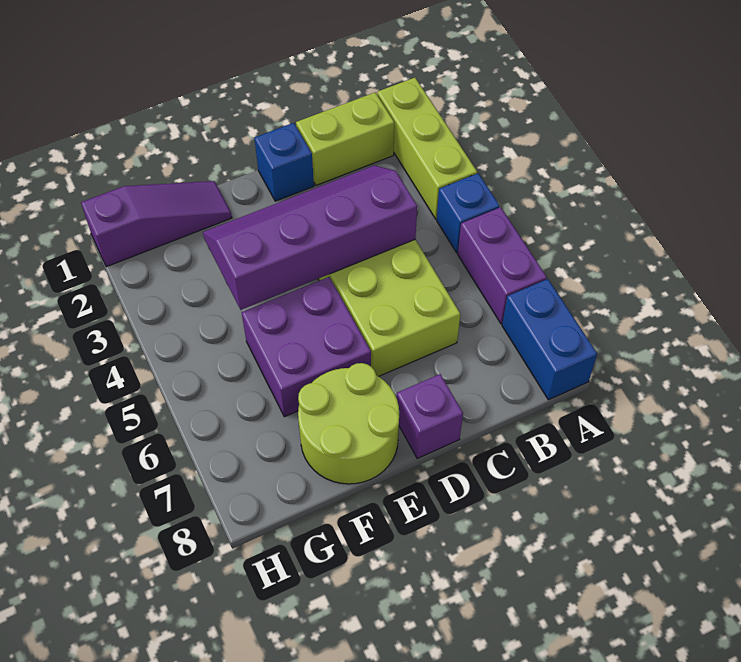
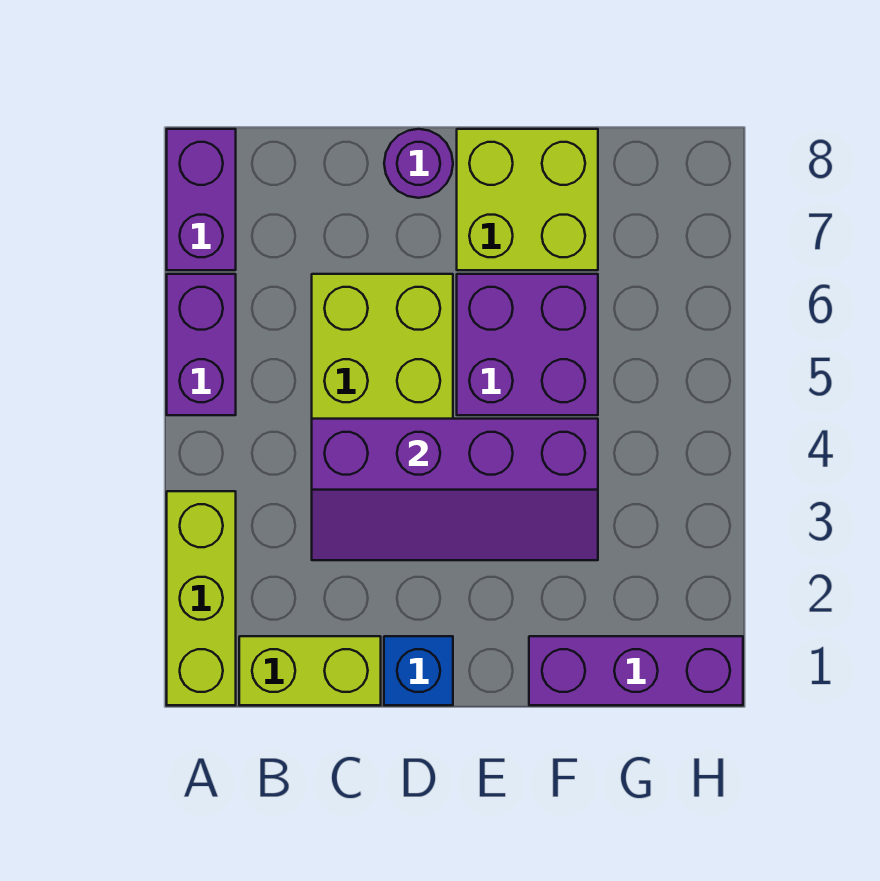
blue 1x1 brick [437,173,500,253] -> none
blue 1x2 brick [502,279,597,400] -> purple 1x2 brick [167,129,236,270]
purple 1x1 brick [397,374,463,458] -> purple 1x1 round brick [384,129,453,198]
lime 2x2 round brick [298,363,399,484] -> lime 2x2 brick [457,129,598,270]
purple 1x3 slope [81,181,232,267] -> purple 1x3 brick [529,636,743,705]

